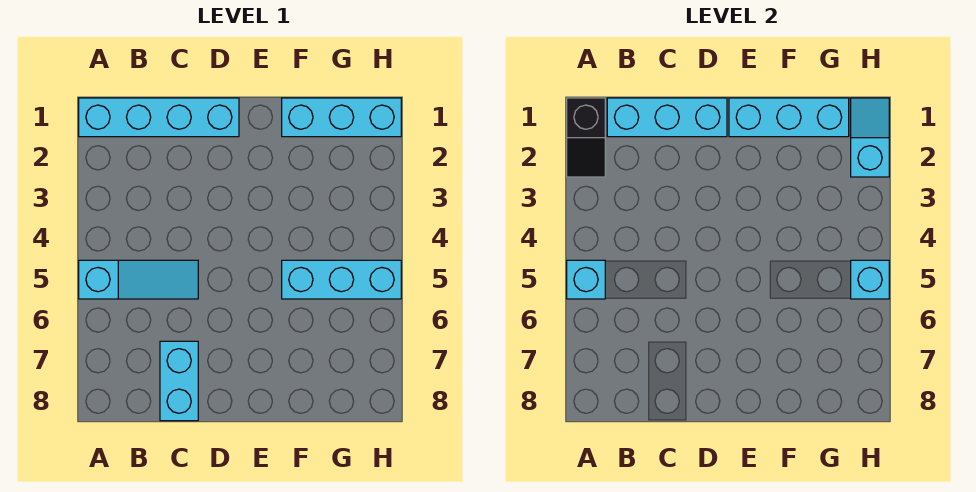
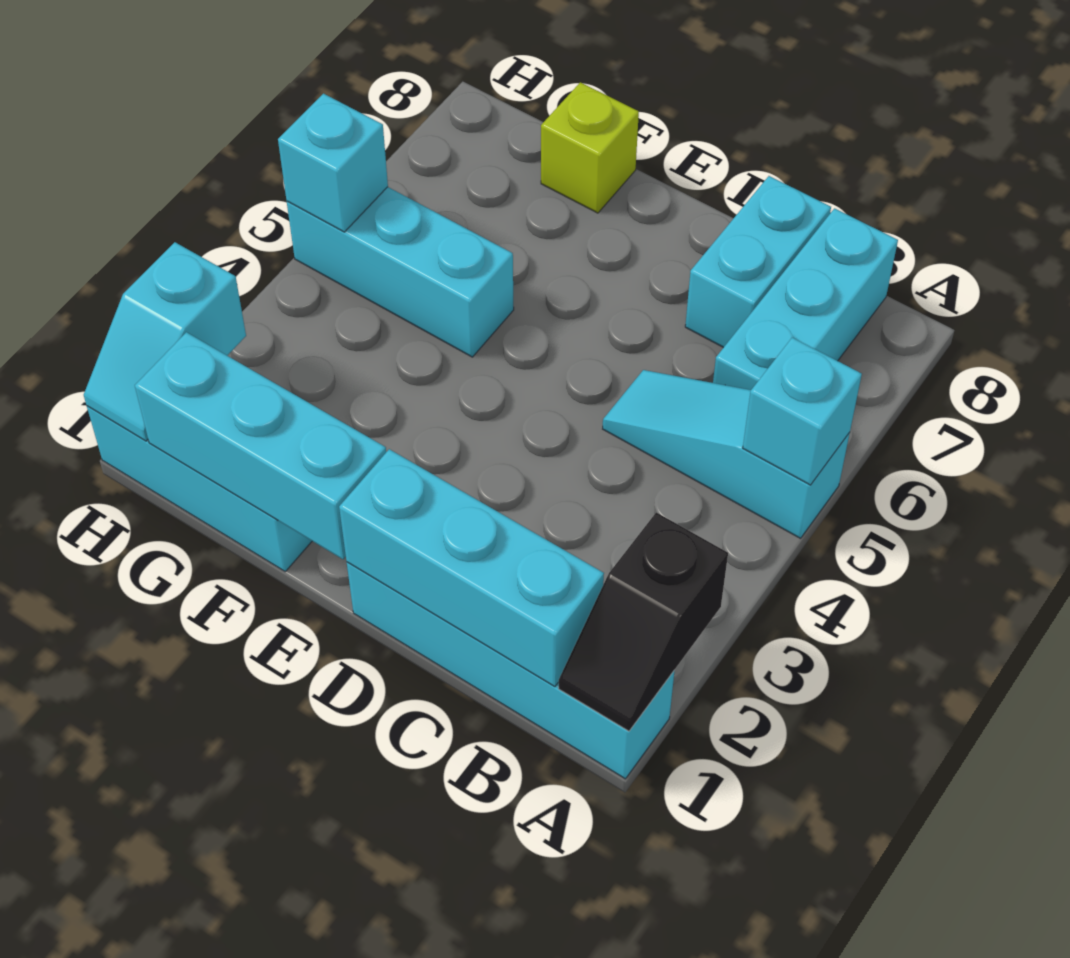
black 1x2 slope [567,98,605,177] -> black 1x2 slope turned to [559,512,728,731]
none -> cyan 1x3 brick [713,208,898,390]
none -> lime 1x1 brick [541,82,639,213]

